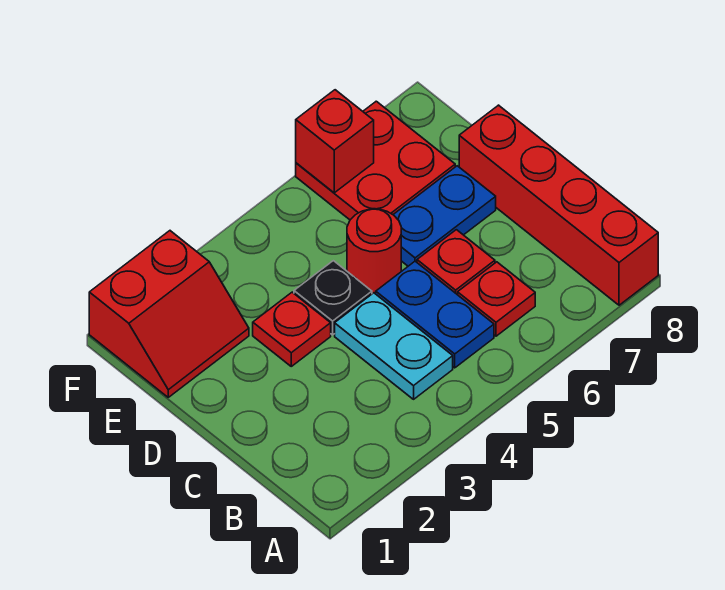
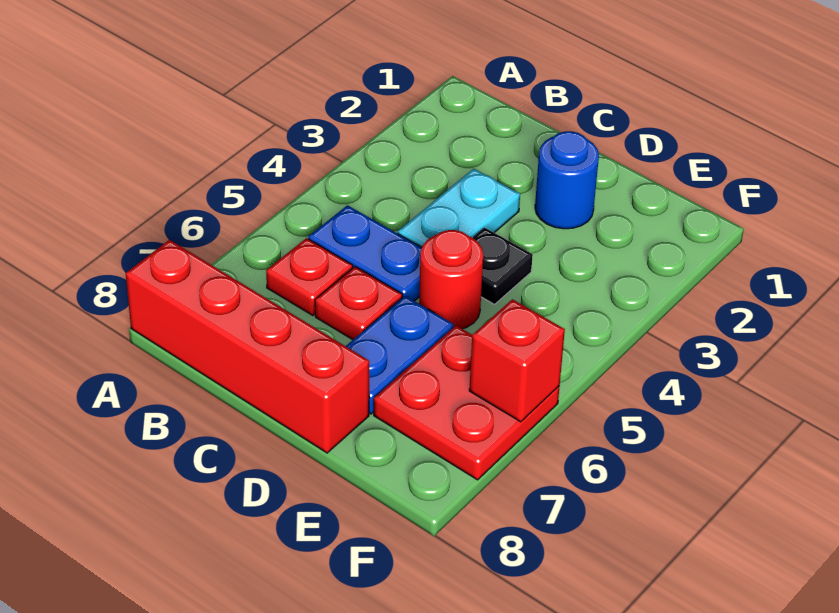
cyan 1x2 plate [335,293,453,399] -> cyan 1x2 plate turned to [398,169,520,247]
none -> blue 1x1 round brick [535,131,599,229]
red 1x1 plate [253,292,331,366] -> none
red 2x2 slope [89,231,249,397] -> none

